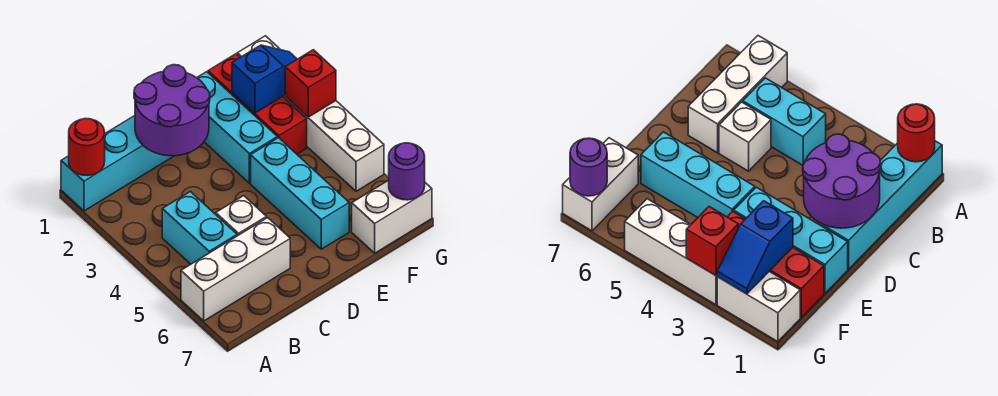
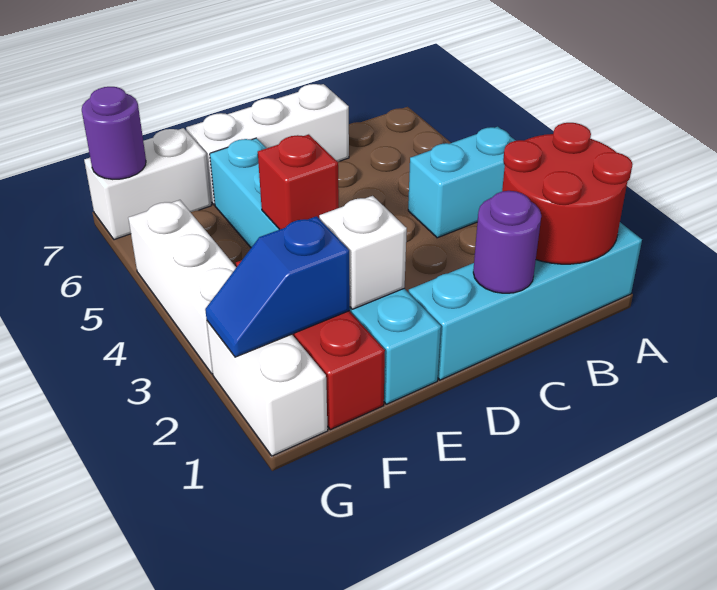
red 1x1 round brick [69,119,105,175] -> red 2x2 round brick [502,123,633,264]
white 1x3 brick [181,218,290,321] -> white 1x3 brick moved to [186,84,349,205]
cyan 1x2 brick [162,192,237,264] -> cyan 1x2 brick turned to [408,127,516,238]
purple 2x2 round brick [134,65,210,156] -> purple 1x1 round brick [473,191,541,293]
white 1x1 brick [216,196,267,236] -> white 1x1 brick moved to [319,196,407,309]
red 1x1 brick [285,50,336,117] -> red 1x1 brick moved to [258,134,339,230]

